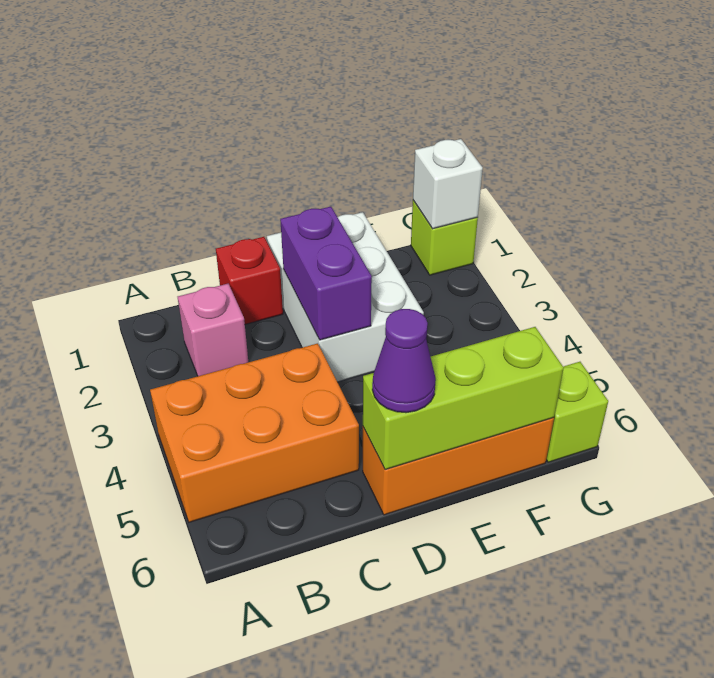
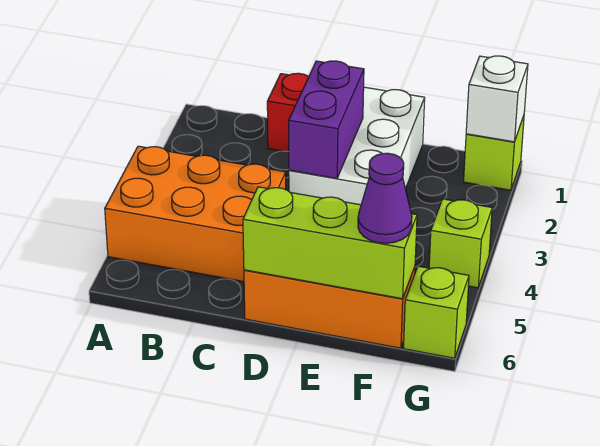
pink 1x1 brick [178,284,248,376] -> none
purple 1x1 cone [372,309,436,413] -> purple 1x1 cone moved to [358,153,412,243]
none -> lime 1x1 brick [429,199,492,288]

